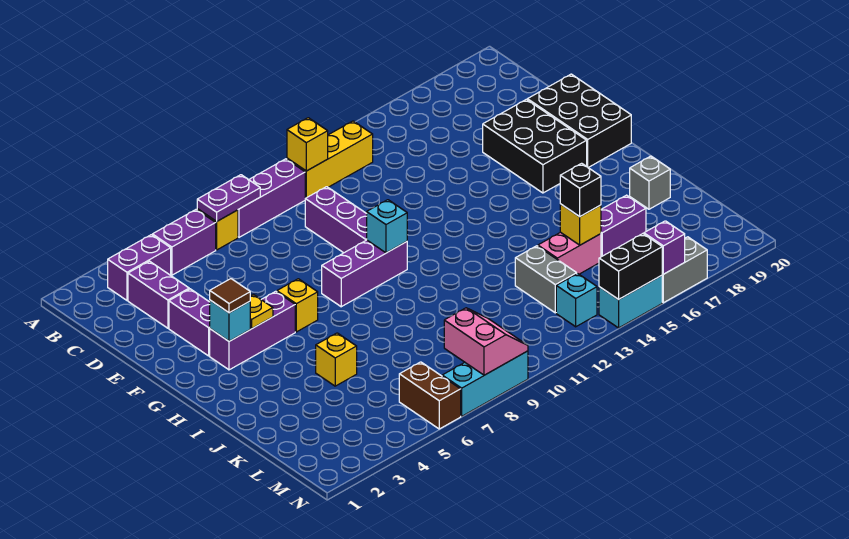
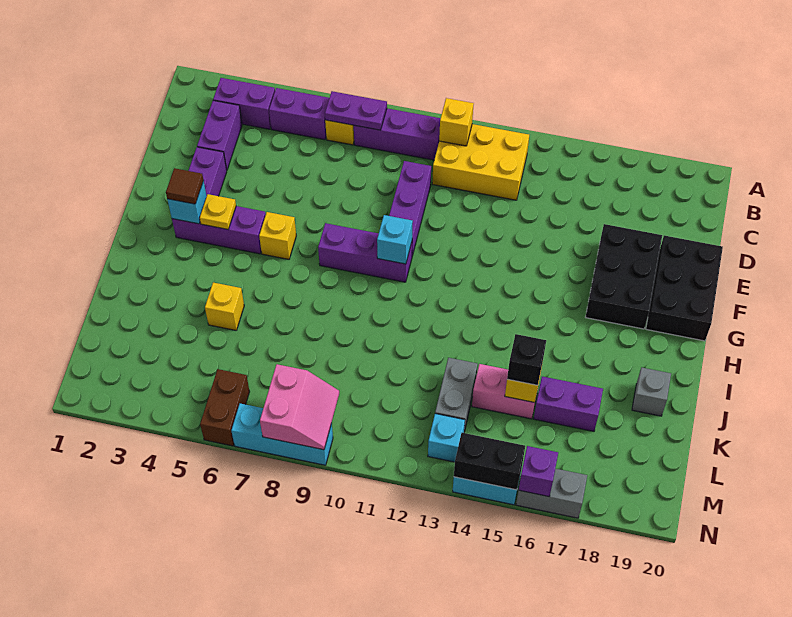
yellow 1x3 brick [287,121,373,198] -> yellow 2x3 brick [432,124,529,200]

